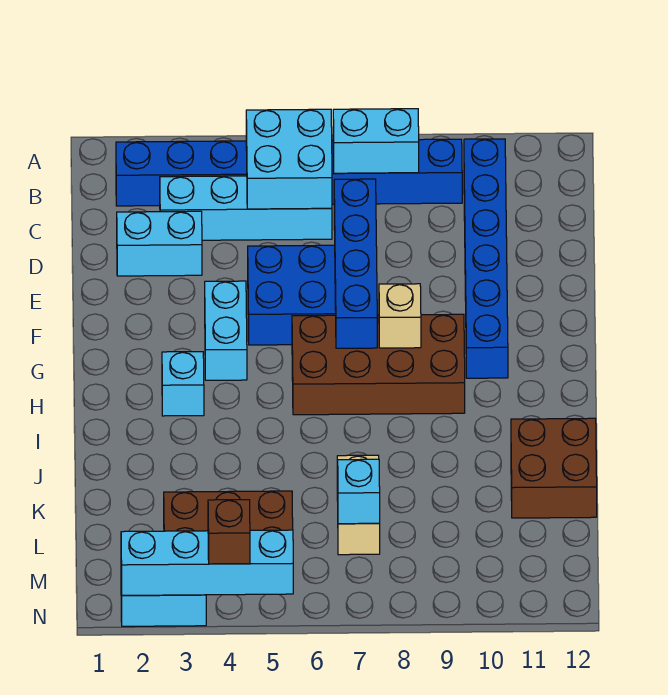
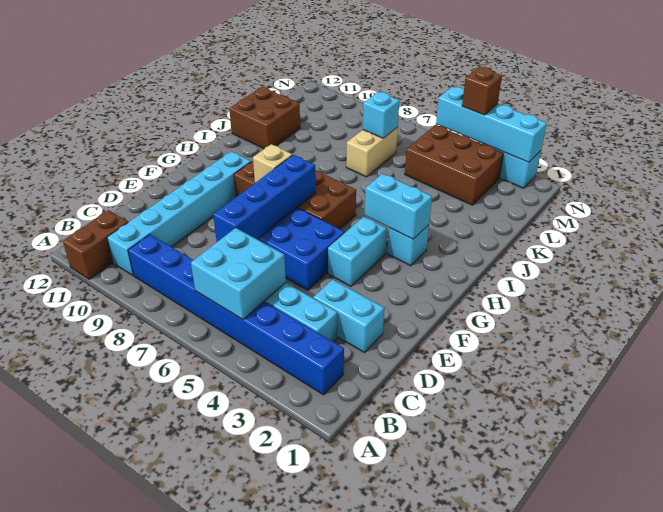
none -> brown 1x2 brick [63,210,128,279]
cyan 1x2 brick [333,109,419,173] -> cyan 1x2 brick moved to [365,174,432,239]
blue 1x6 brick [464,139,508,378] -> cyan 1x6 brick [107,151,251,275]

